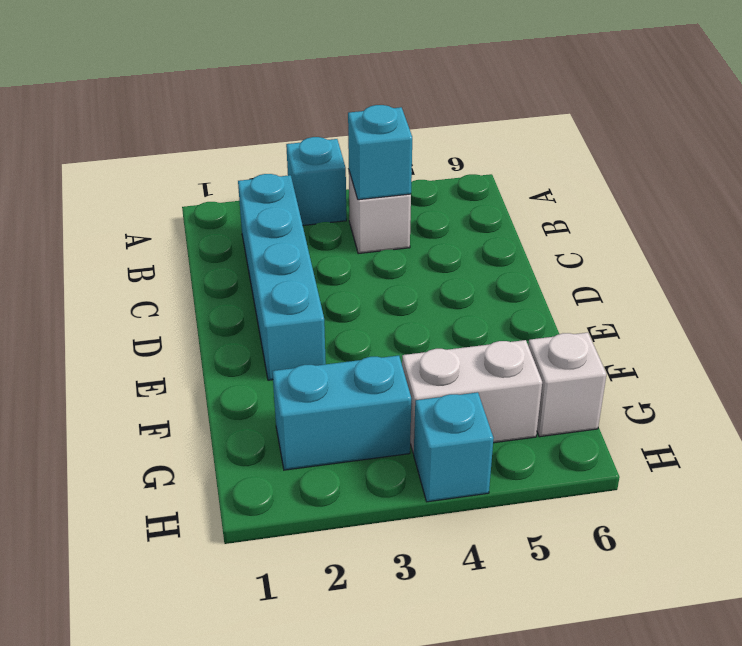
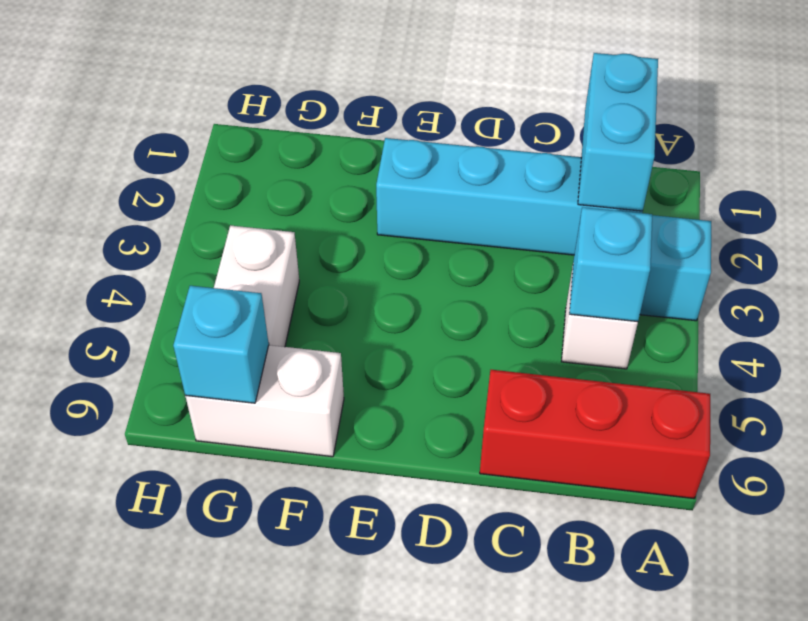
none -> red 1x3 brick [480,370,710,498]
cyan 1x2 brick [272,356,411,470] -> cyan 1x2 brick moved to [578,53,658,211]
white 1x1 brick [528,333,606,437] -> white 1x2 brick [185,345,344,457]
cyan 1x1 brick [414,392,494,502] -> cyan 1x1 brick moved to [173,286,269,403]

